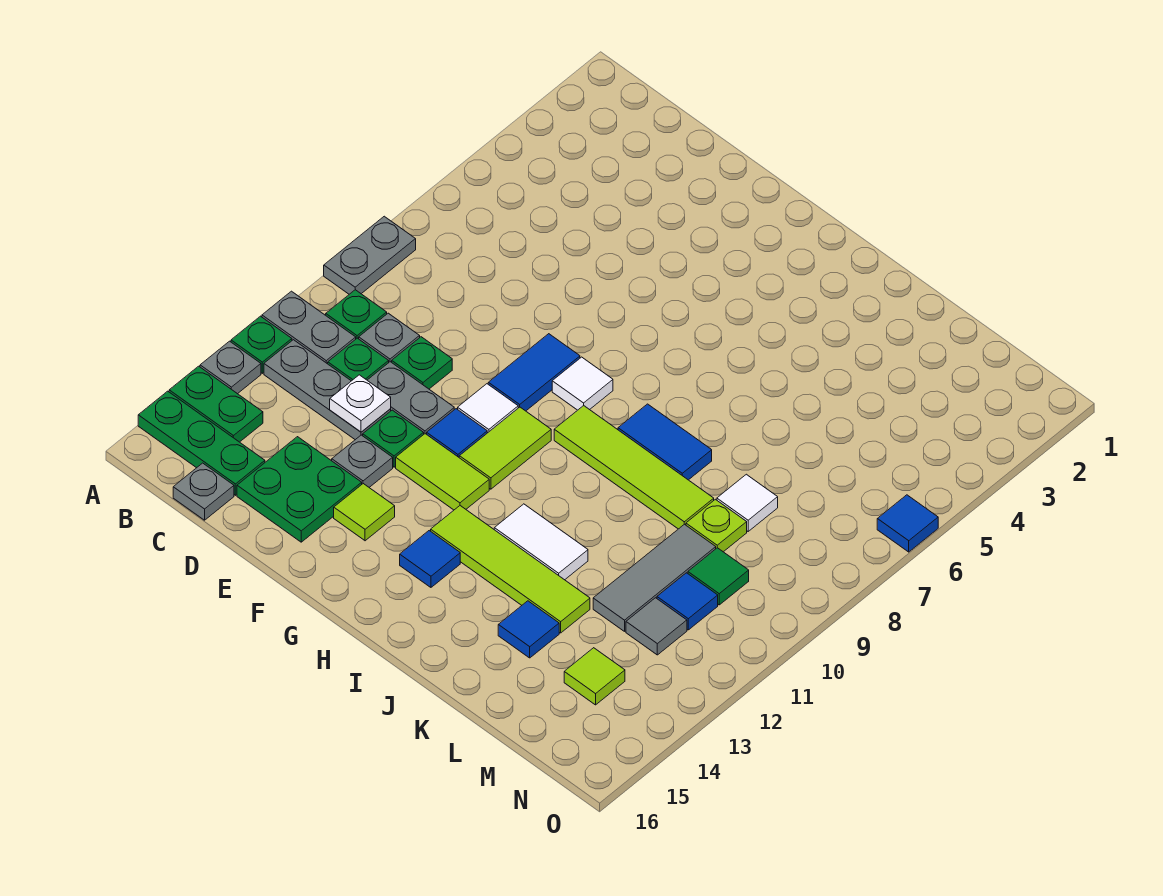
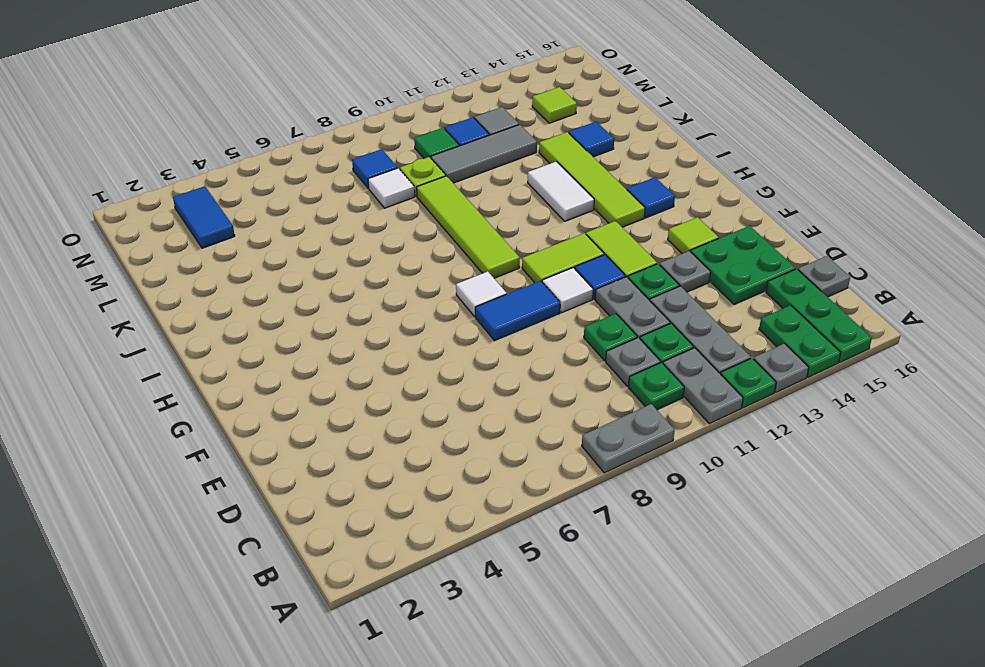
white 1x1 plate [330,375,391,432] -> none
blue 1x2 tile [618,404,712,480] -> blue 1x2 tile moved to [173,186,235,248]
blue 1x1 tile [877,495,938,552] -> blue 1x1 tile moved to [352,149,398,188]

